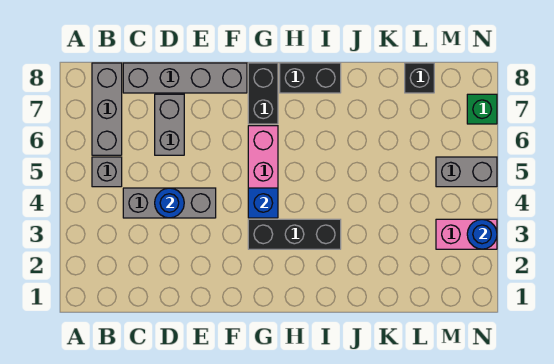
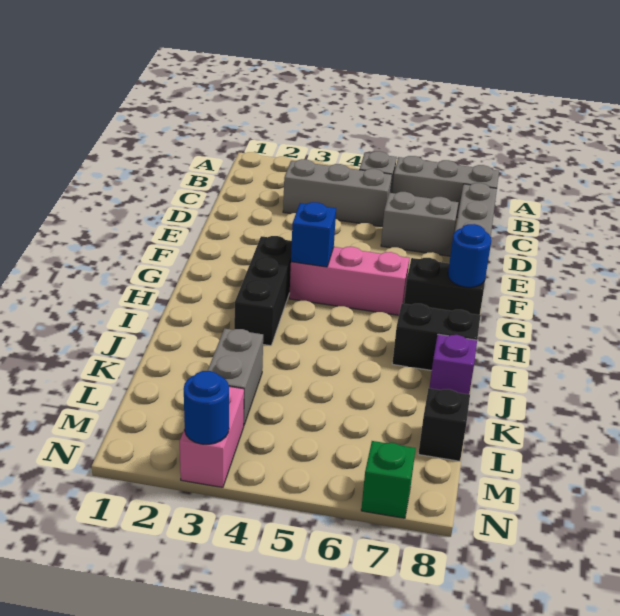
grey 1x3 brick [123,188,216,218] -> grey 1x3 brick turned to [283,159,392,227]
blue 1x1 round brick [155,188,184,218] -> blue 1x1 round brick moved to [448,224,491,287]
black 1x2 brick [280,63,341,93] -> black 1x2 brick turned to [392,304,480,370]
none -> purple 1x1 brick [429,334,477,394]
grey 1x2 brick [436,157,497,187] -> grey 1x2 brick moved to [208,328,263,425]

